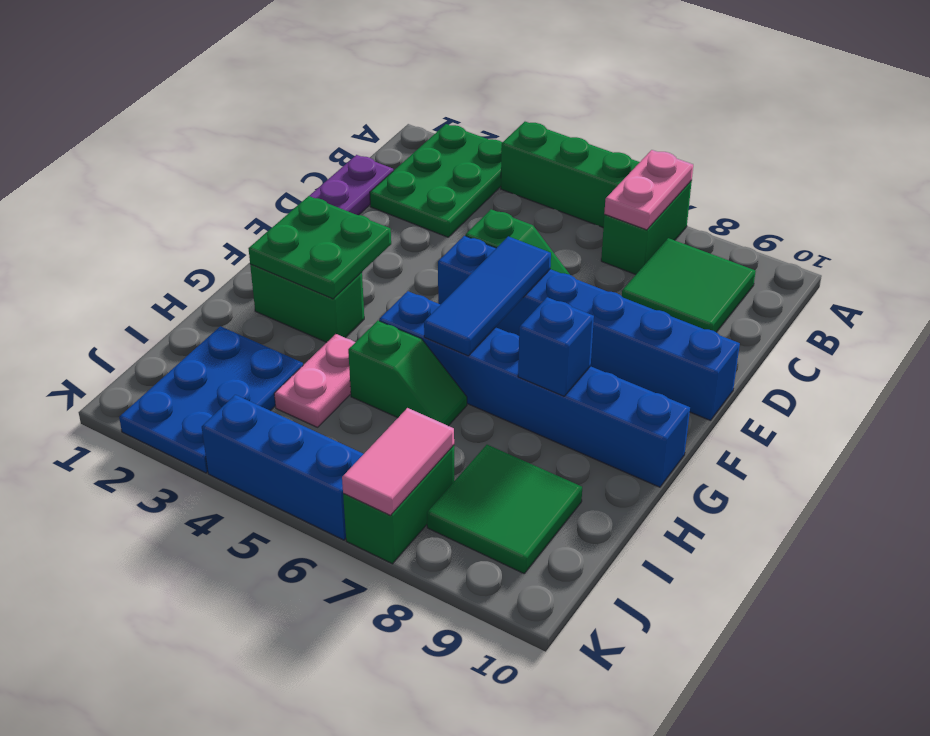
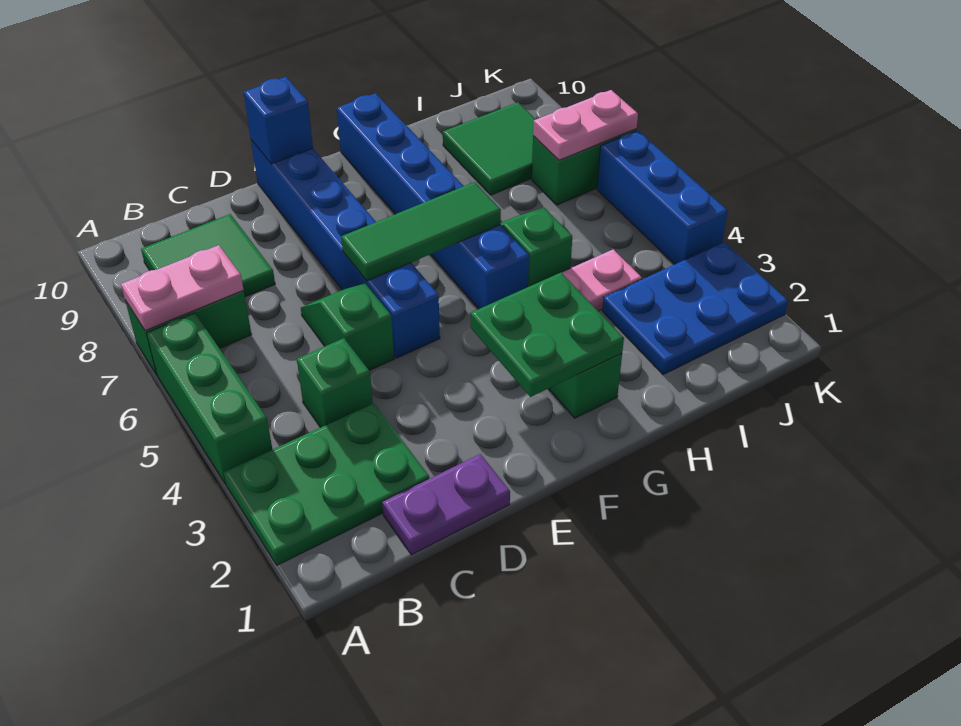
none -> green 1x1 brick [297,338,373,427]
blue 1x3 tile [424,236,551,356] -> green 1x3 tile [341,182,501,281]
blue 1x1 brick [518,297,594,396] -> blue 1x1 brick moved to [244,77,313,164]
pink 1x2 tile [342,408,454,516] -> pink 1x2 plate [533,90,638,160]

